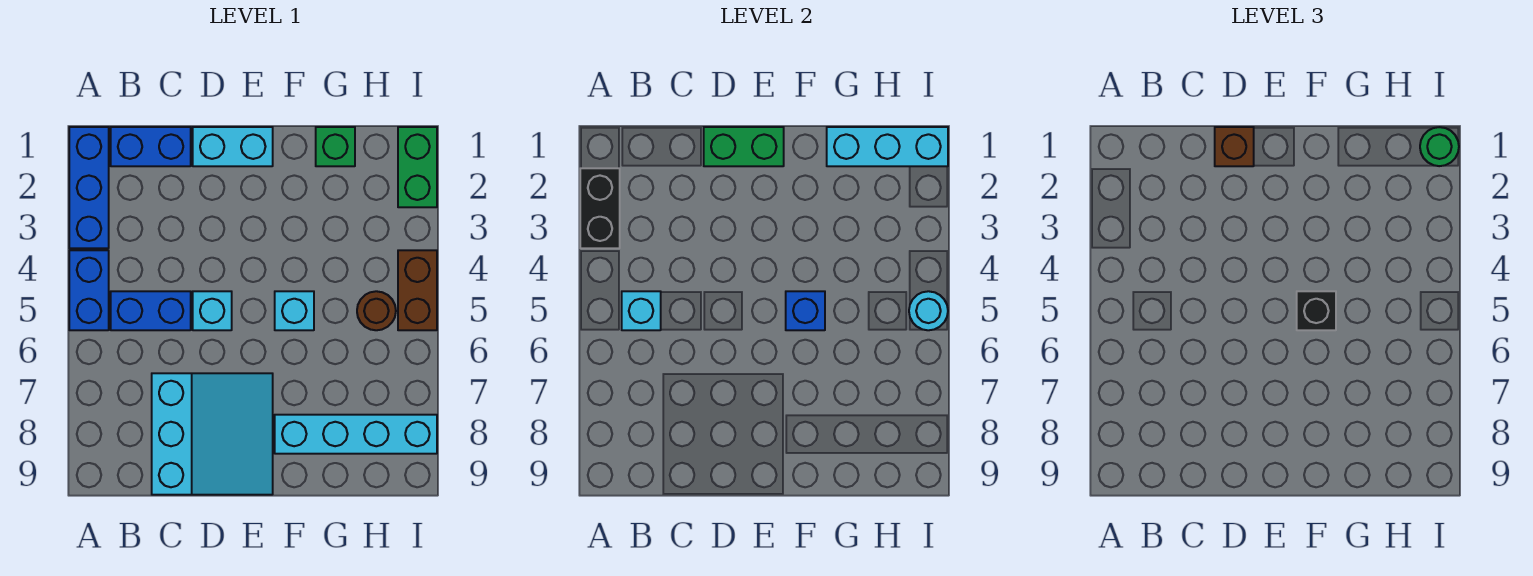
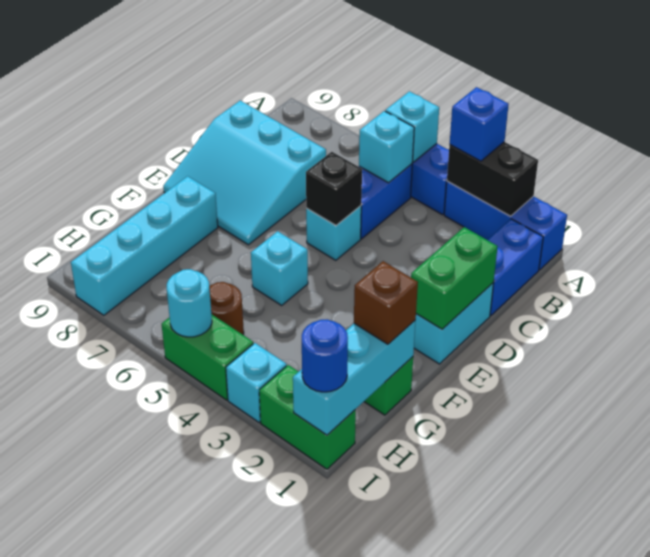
none -> cyan 1x1 brick [385,91,439,162]
brown 1x1 brick [1215,127,1254,166] -> brown 1x1 brick moved to [354,261,418,344]
blue 1x1 brick [786,291,825,330] -> blue 1x1 brick moved to [450,87,509,161]
black 1x1 brick [1297,291,1336,330] -> black 1x1 brick moved to [306,152,362,225]
green 1x1 round brick [1420,127,1459,166] -> blue 1x1 round brick [302,319,348,392]
none -> cyan 1x1 brick [226,343,287,422]
brown 1x2 brick [398,250,437,330] -> green 1x2 brick [162,314,253,400]

